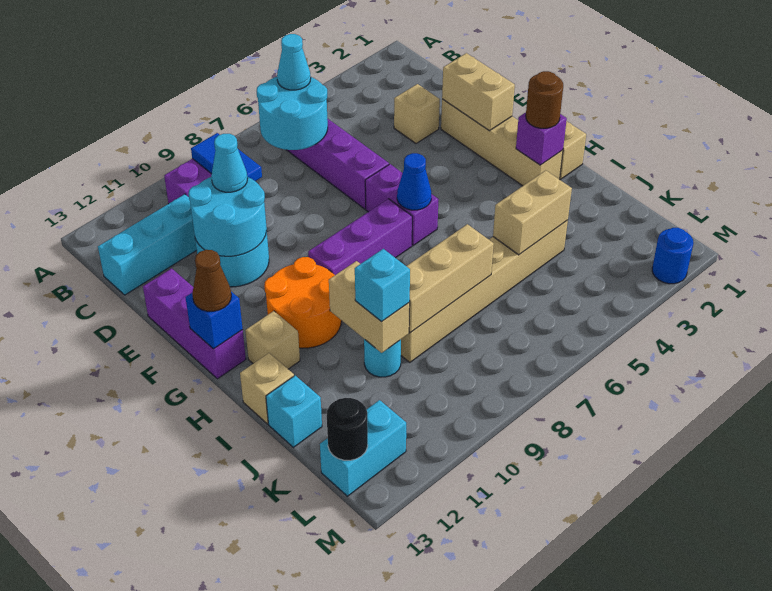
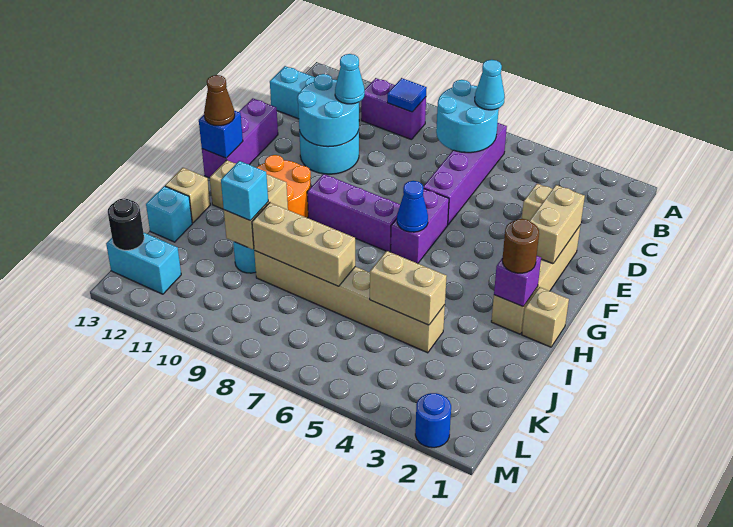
blue 1x2 tile [191,133,262,181] -> blue 1x1 tile [387,78,427,112]

